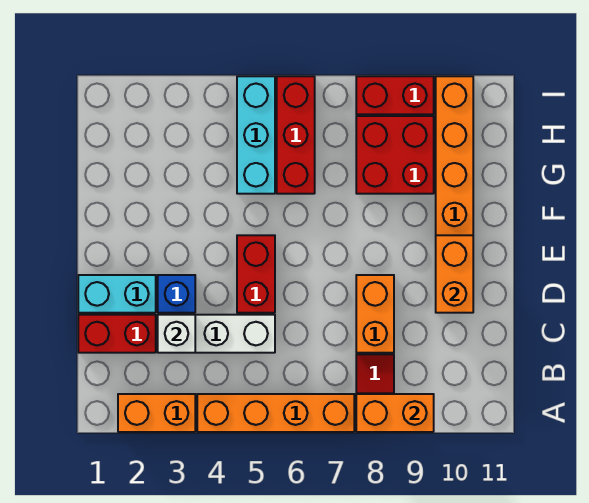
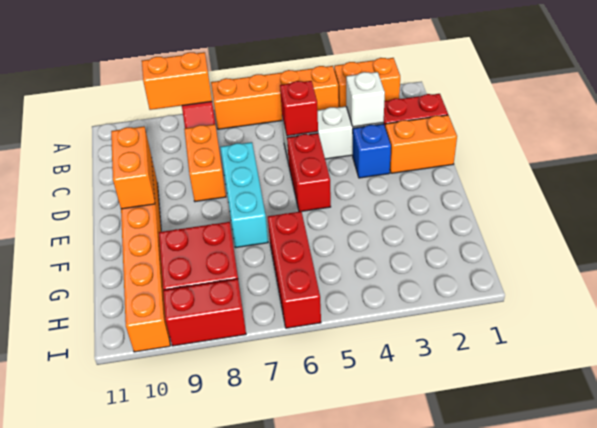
none -> red 1x1 brick [280,81,318,136]
cyan 1x2 brick [78,275,156,313] -> orange 1x2 brick [385,115,457,173]
cyan 1x3 brick [237,76,275,194] -> cyan 1x3 brick moved to [221,142,268,248]

